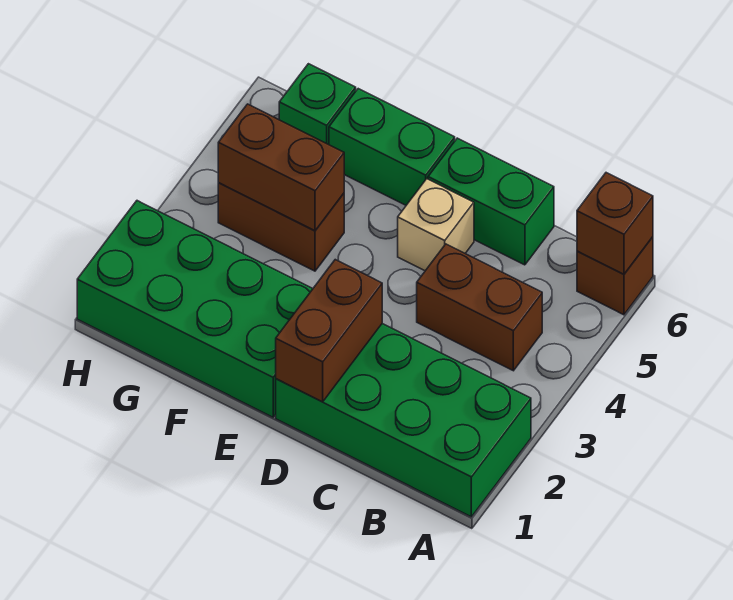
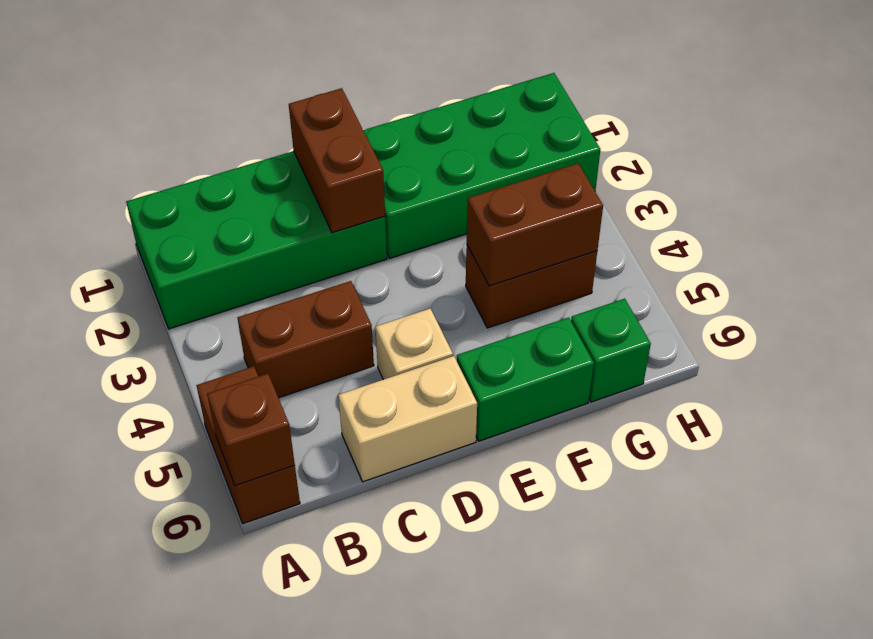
brown 1x1 brick [577,237,653,315] -> brown 1x2 brick [196,366,300,524]
green 1x2 brick [428,138,554,265] -> tan 1x2 brick [338,356,477,482]

